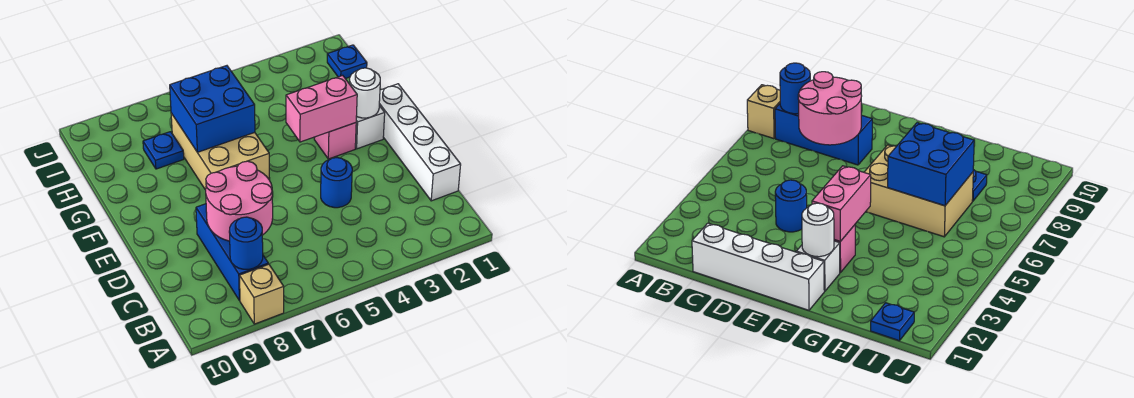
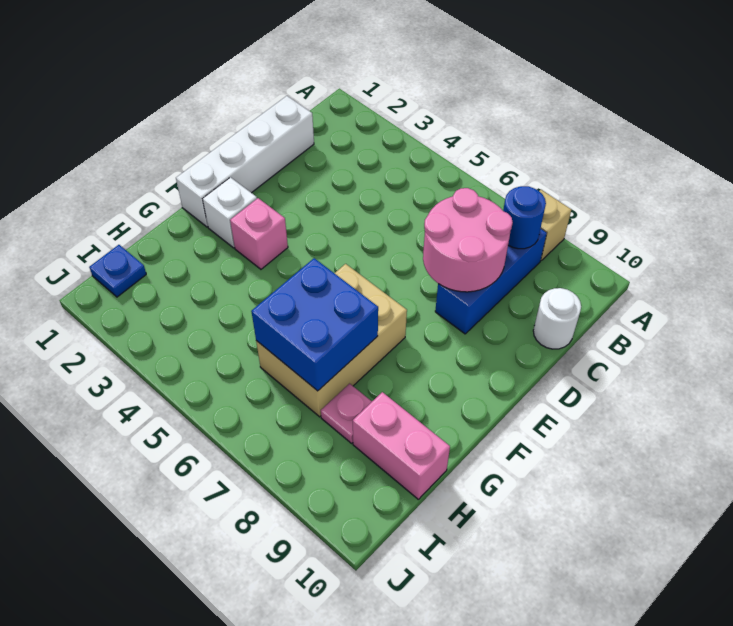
blue 1x1 round brick [321,158,352,208] -> none
white 1x1 round brick [350,68,380,118] -> white 1x1 round brick moved to [533,288,581,349]
pink 1x2 brick [286,75,357,142] -> pink 1x2 brick moved to [353,392,450,499]
blue 1x1 plate [143,132,184,169] -> pink 1x1 plate [321,384,372,443]

